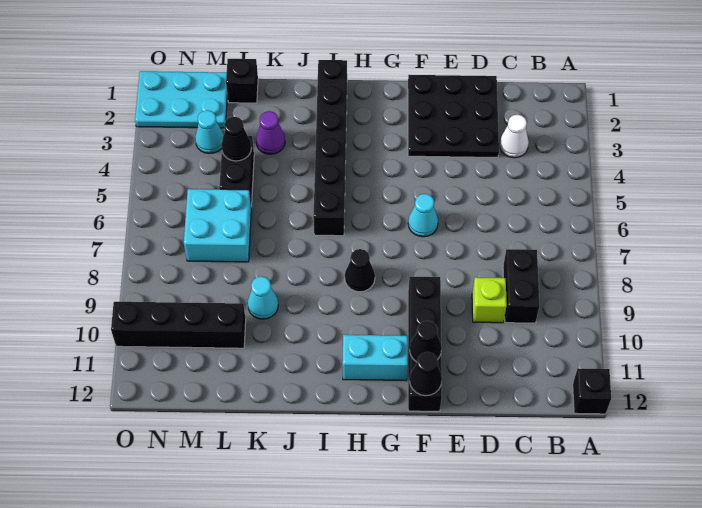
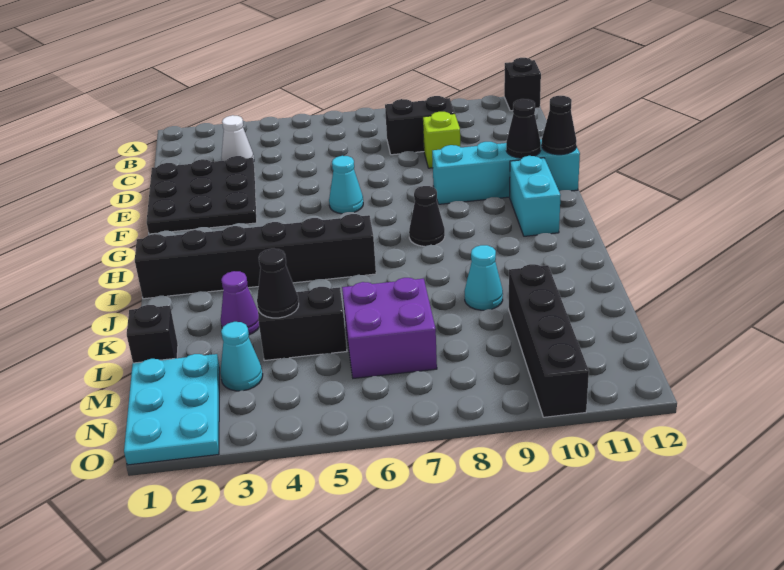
black 1x4 brick [408,277,442,411] -> cyan 1x4 brick [432,139,580,204]
cyan 2x2 brick [184,189,251,262] -> purple 2x2 brick [342,278,437,378]

